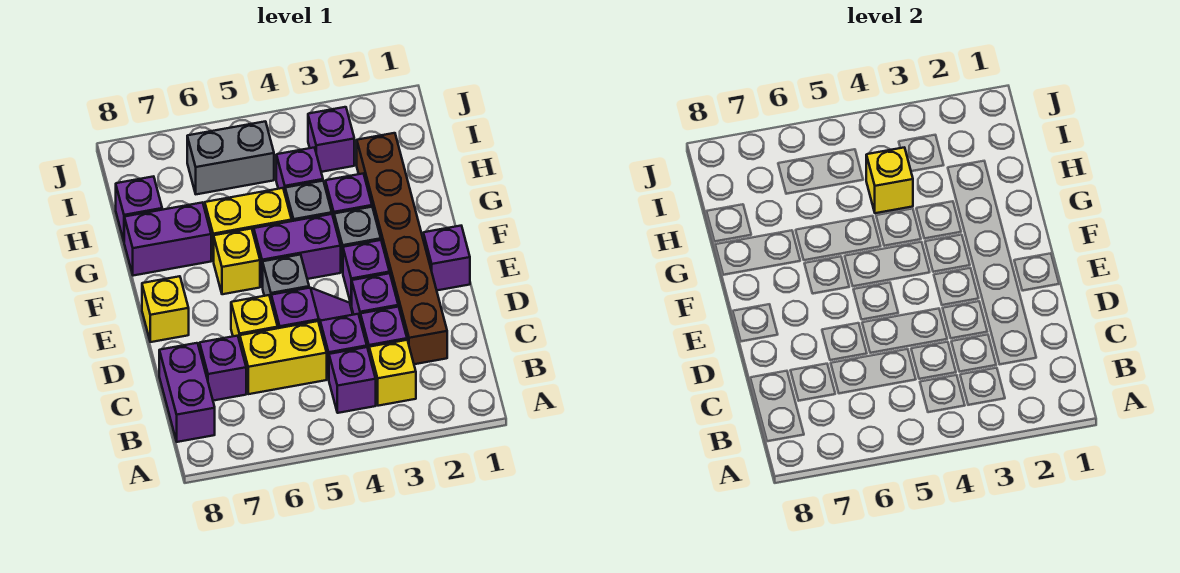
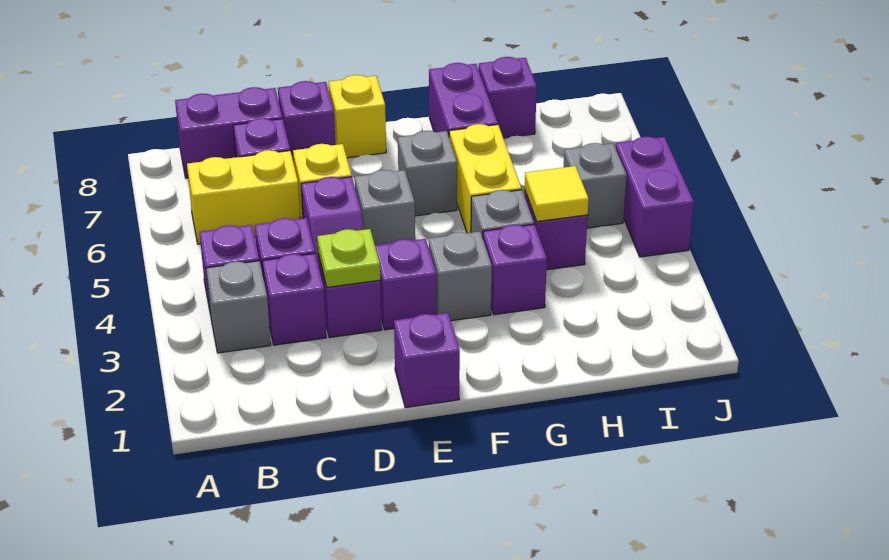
yellow 1x1 brick [369,340,416,406] -> grey 1x1 brick [206,261,271,353]
brown 1x6 brick [357,133,447,364] -> none
yellow 1x2 brick [240,321,327,394] -> yellow 1x2 brick turned to [187,150,300,244]
none -> lime 1x1 plate [317,229,380,287]
purple 1x2 brick [254,214,341,287] -> purple 1x2 brick moved to [616,136,694,257]
yellow 1x1 brick [214,229,260,294] -> grey 1x1 brick [398,131,457,216]
yellow 1x1 brick [866,148,913,213] -> yellow 1x1 tile [525,166,589,222]
purple 1x1 brick [308,107,354,172] -> purple 1x1 brick moved to [278,81,335,163]
grey 1x2 brick [187,121,274,194] -> grey 1x1 brick [564,143,627,228]

